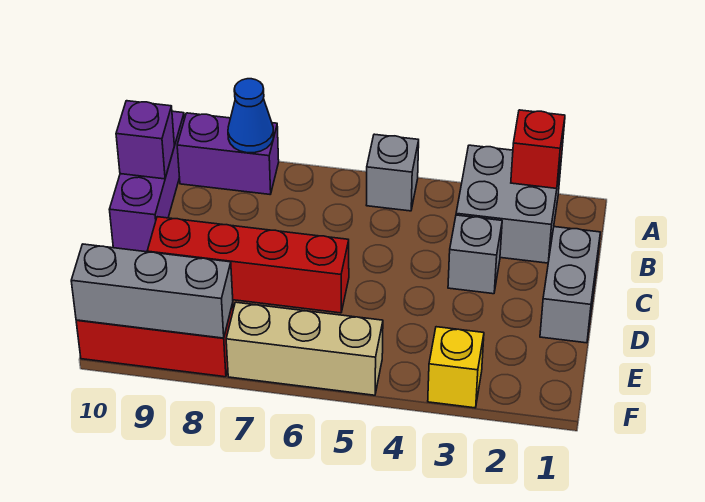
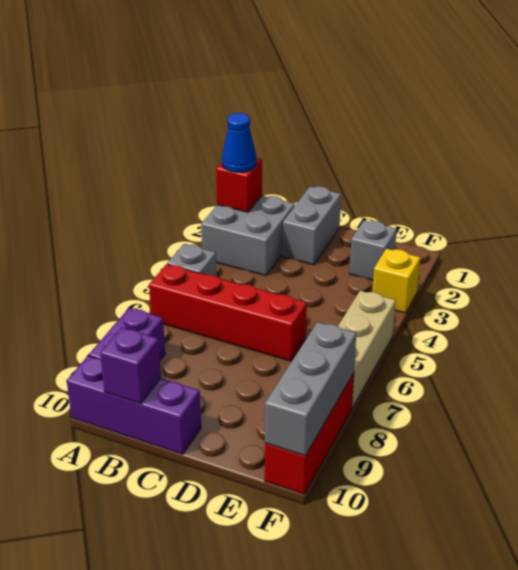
blue 1x1 cone [228,79,274,153] -> blue 1x1 cone moved to [222,113,256,172]
grey 1x2 brick [540,227,600,343] -> grey 1x2 brick turned to [282,186,341,265]
grey 1x1 brick [448,215,502,294] -> grey 1x1 brick moved to [350,221,397,280]
red 1x4 brick [147,217,349,313] -> red 1x4 brick turned to [149,264,307,361]

